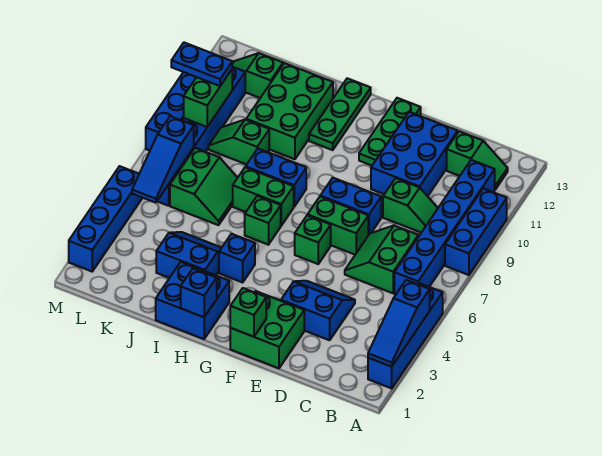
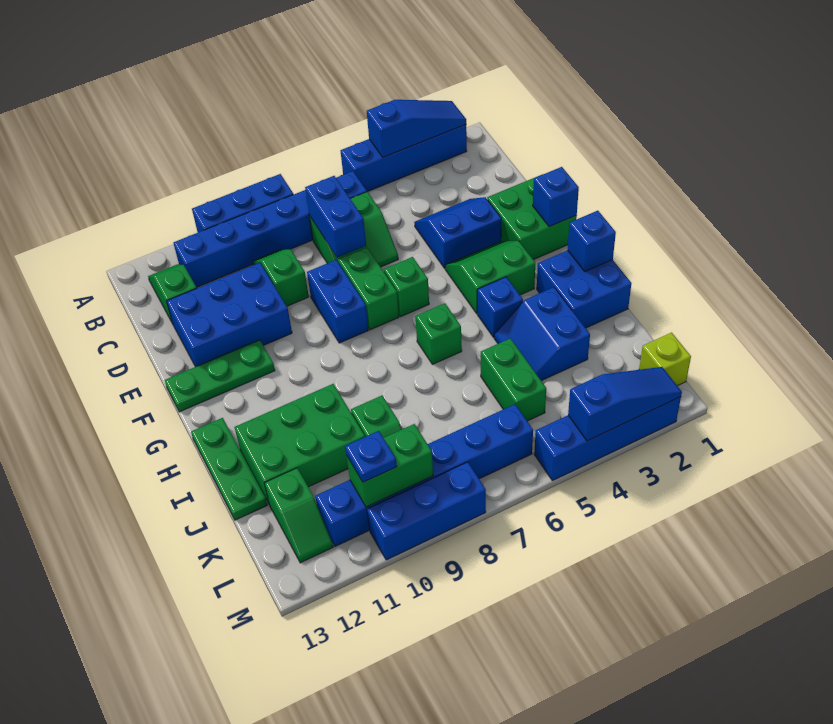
blue 2x2 slope [281,281,355,340] -> blue 2x2 slope turned to [414,197,501,268]
green 1x1 brick [230,288,266,337] -> blue 1x1 brick [533,167,579,227]
green 1x2 brick [233,167,294,226] -> green 1x2 brick moved to [481,338,546,421]
blue 1x2 brick [246,149,306,207] -> blue 1x2 brick moved to [305,176,366,258]
green 1x3 plate [309,78,371,150] -> green 1x3 plate turned to [191,418,267,520]
green 2x2 slope [170,148,237,225] -> green 2x2 slope moved to [445,241,535,314]
none -> lime 1x1 brick [639,333,691,386]
blue 1x3 slope [132,116,194,203] -> blue 1x3 slope moved to [568,367,682,441]
blue 1x2 plate [171,43,232,86] -> blue 1x1 plate [345,431,397,482]

